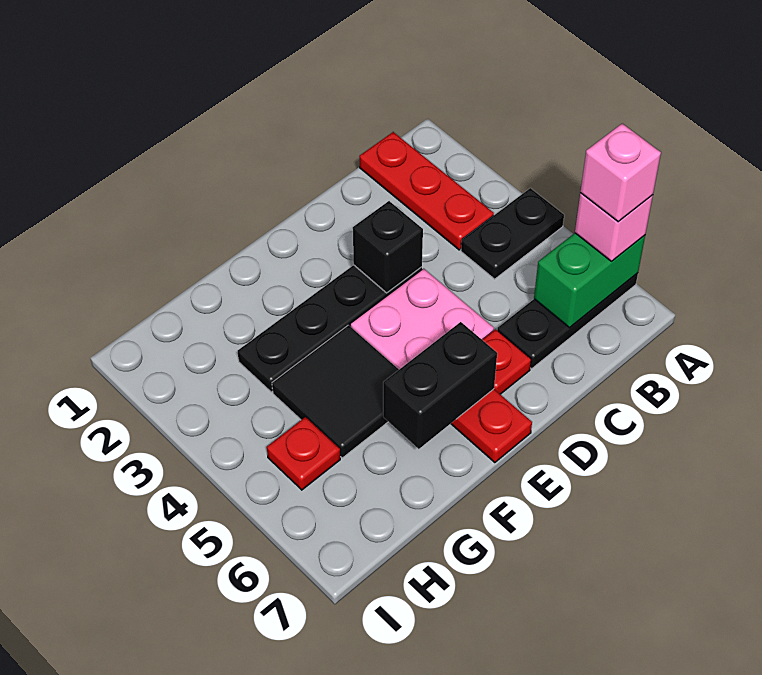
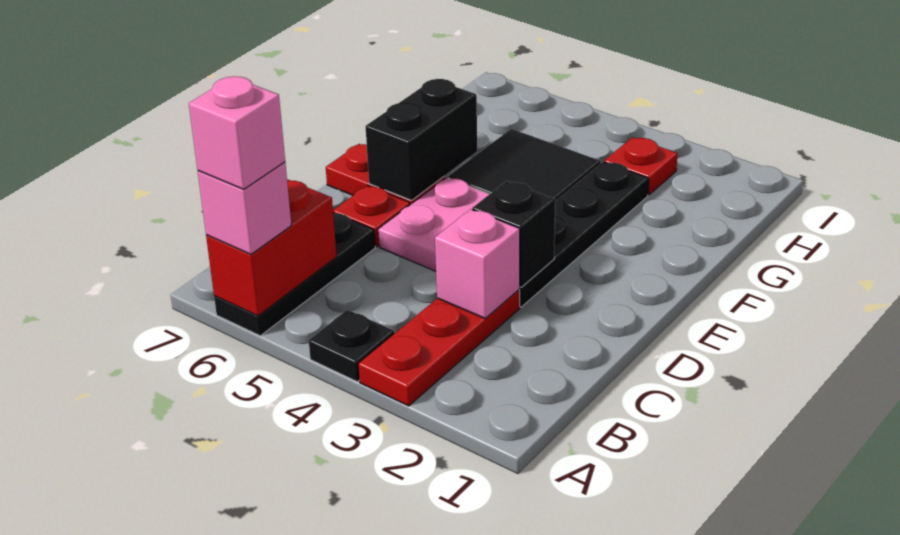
black 1x2 plate [461,188,564,279] -> black 1x1 plate [309,310,395,382]
green 1x2 brick [534,233,645,328] -> red 1x2 brick [206,179,337,316]
red 1x3 plate [359,132,494,250] -> red 1x3 plate turned to [359,290,520,406]
none -> pink 1x1 brick [435,209,520,318]
red 1x1 plate [267,417,340,490] -> red 1x1 plate moved to [604,137,678,195]

